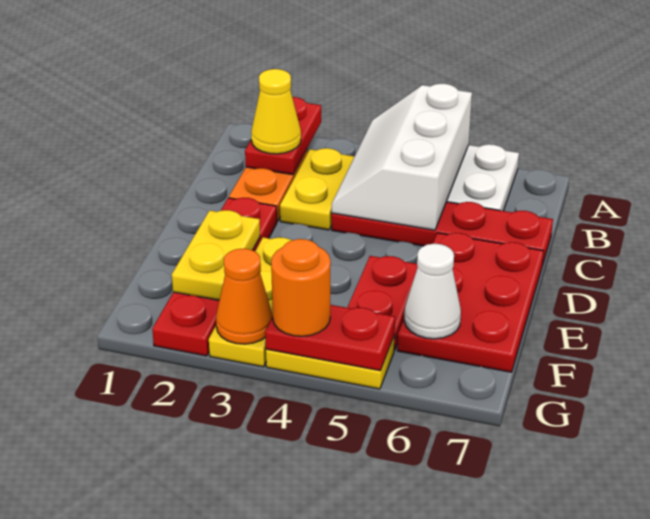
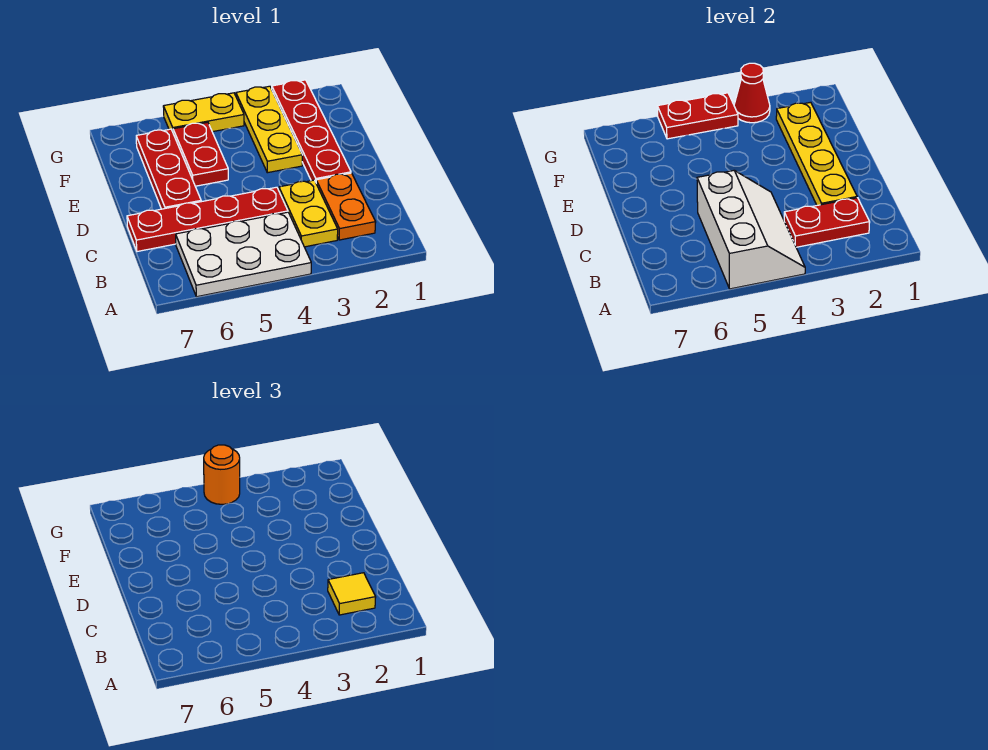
red 1x2 plate [245,97,321,175] -> red 1x2 plate turned to [784,198,870,247]
yellow 1x1 cone [251,69,301,154] -> yellow 1x1 tile [328,573,376,615]
red 2x3 plate [398,233,544,372] -> red 1x3 plate [136,129,201,209]
yellow 1x2 plate [172,210,260,300] -> yellow 1x4 plate [776,102,857,205]
white 1x1 cone [404,244,461,339] -> none
orange 1x1 cone [216,249,273,344] -> red 1x1 cone [734,63,770,123]

